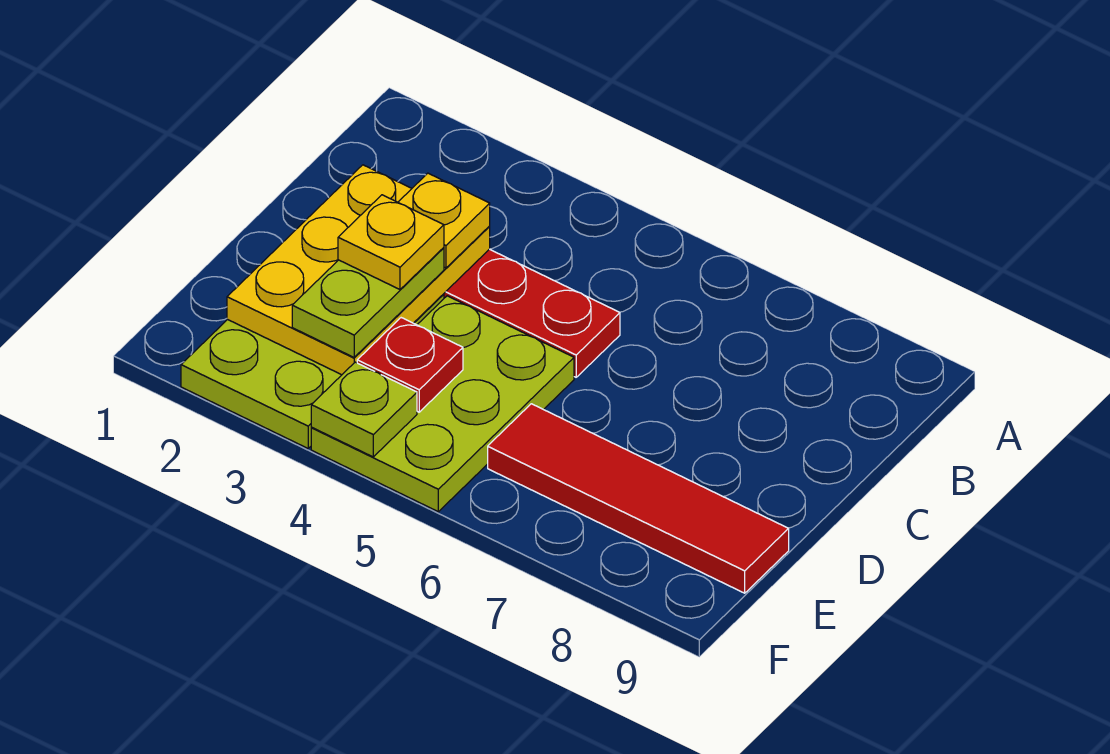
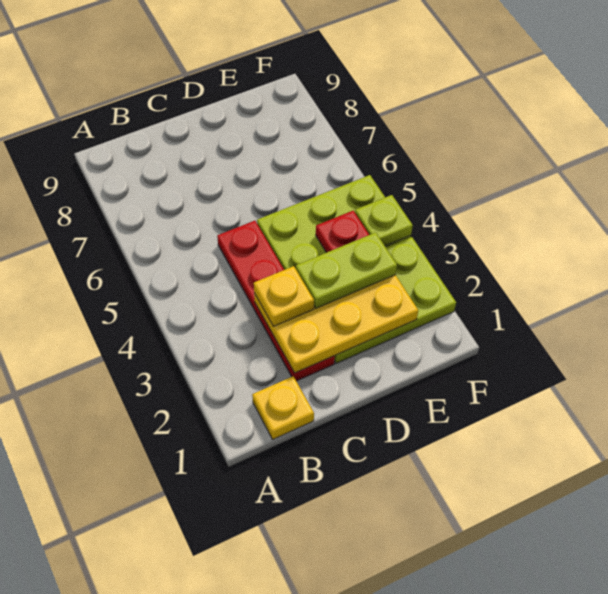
yellow 1x1 plate [338,195,444,289] -> yellow 1x1 plate moved to [252,376,314,439]
red 1x4 tile [488,404,789,593] -> none

